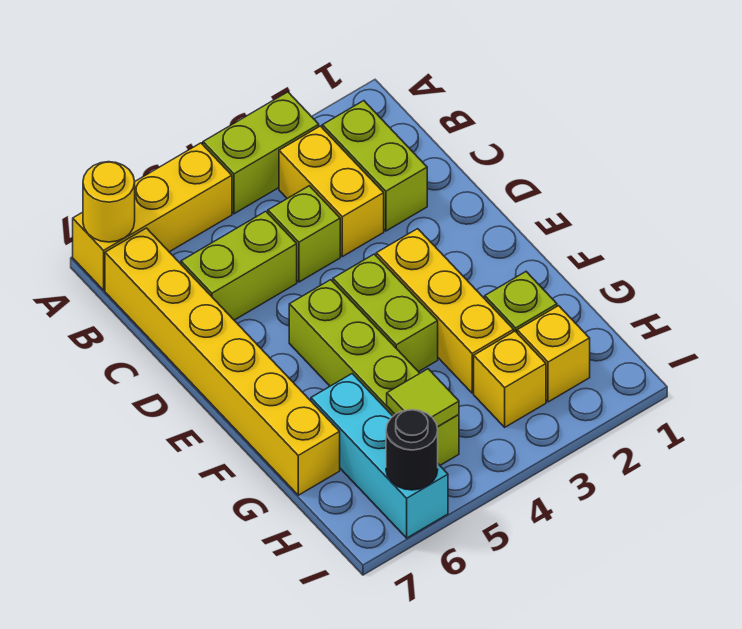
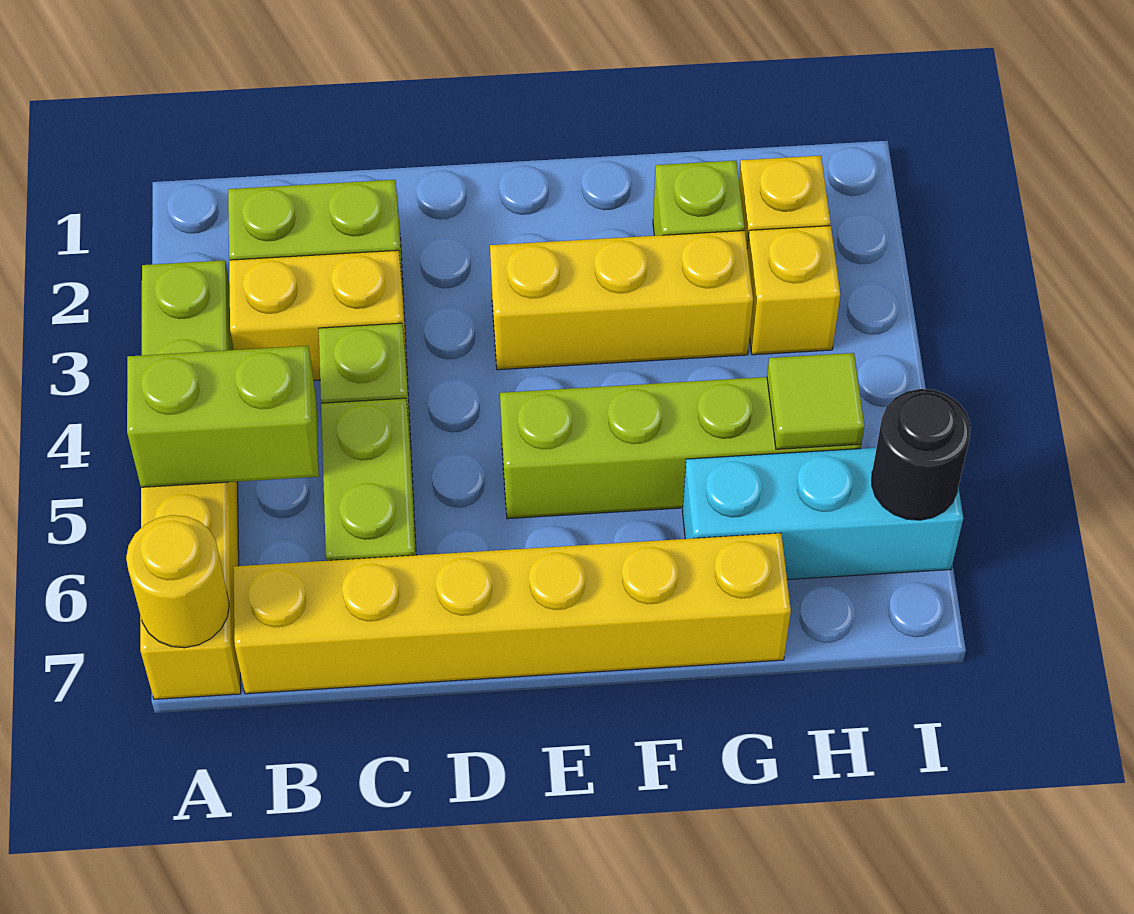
lime 1x2 brick [333,254,438,372] -> lime 1x2 brick moved to [127,346,319,487]

